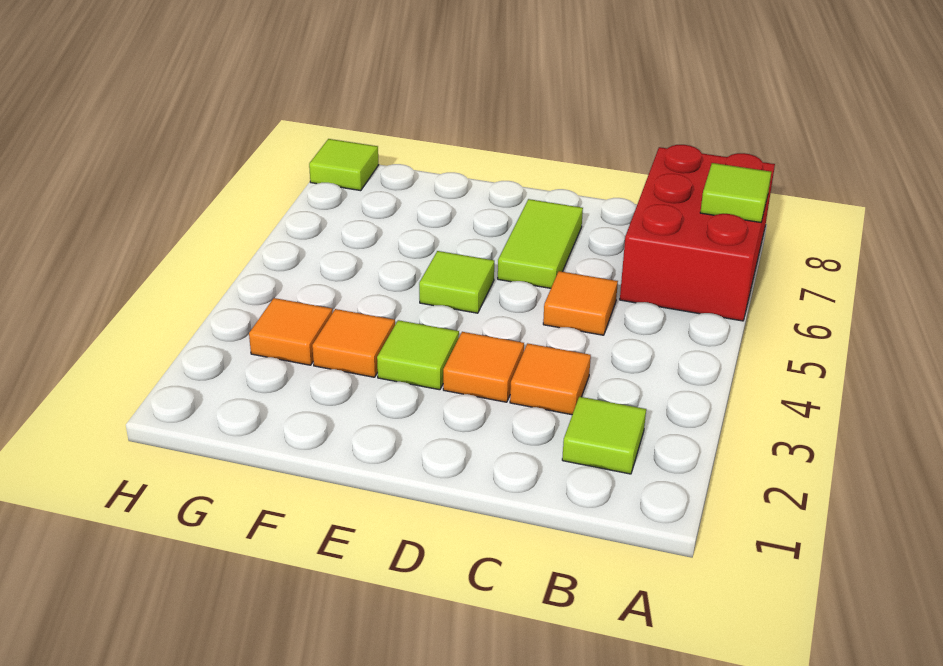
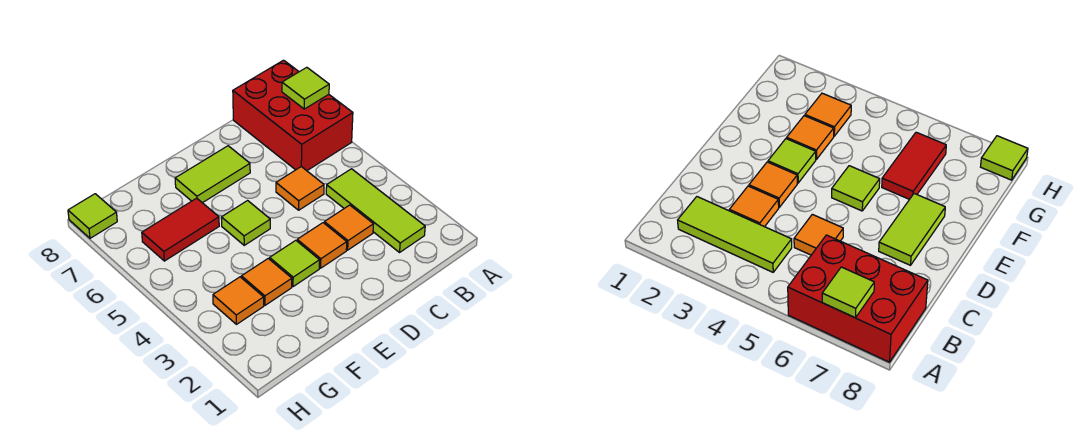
lime 1x1 tile [562,397,646,474] -> lime 1x3 tile [326,169,425,252]
lime 1x2 tile [498,199,583,288] -> lime 1x2 tile turned to [175,146,250,203]
none -> red 1x2 tile [142,198,219,261]

